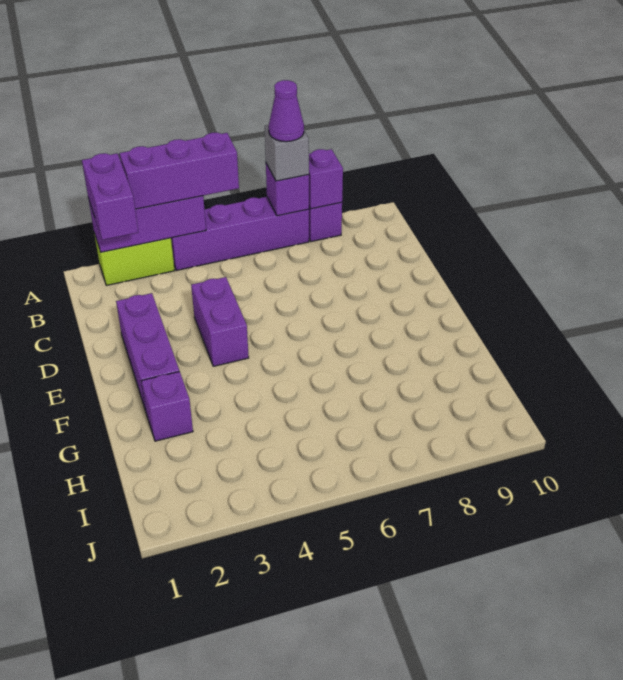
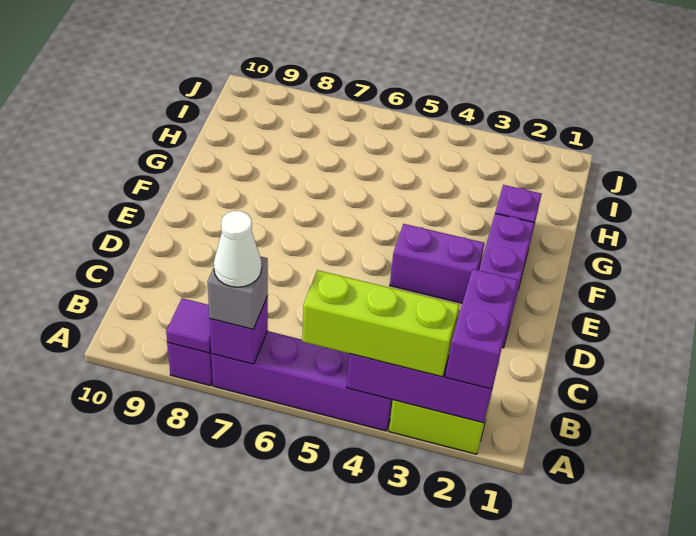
purple 1x3 brick [119,133,239,209] -> lime 1x3 brick [302,270,459,377]
purple 1x1 cone [269,80,304,142] -> white 1x1 cone [214,211,262,287]
purple 1x1 brick [309,149,343,209] -> purple 1x1 tile [166,298,211,353]
purple 1x2 brick [191,277,249,366] -> purple 1x2 brick turned to [390,224,484,303]

